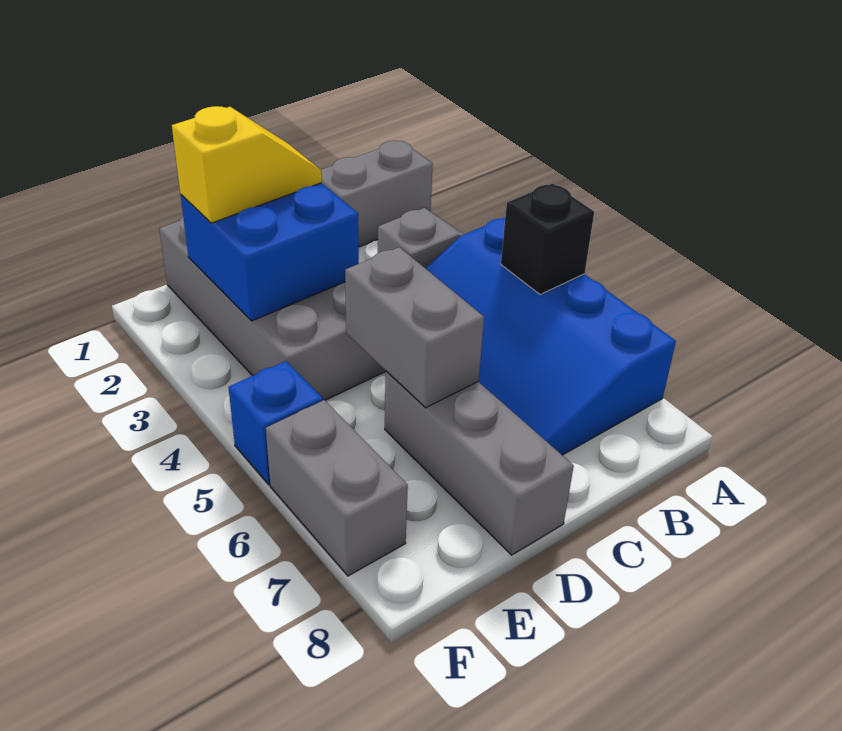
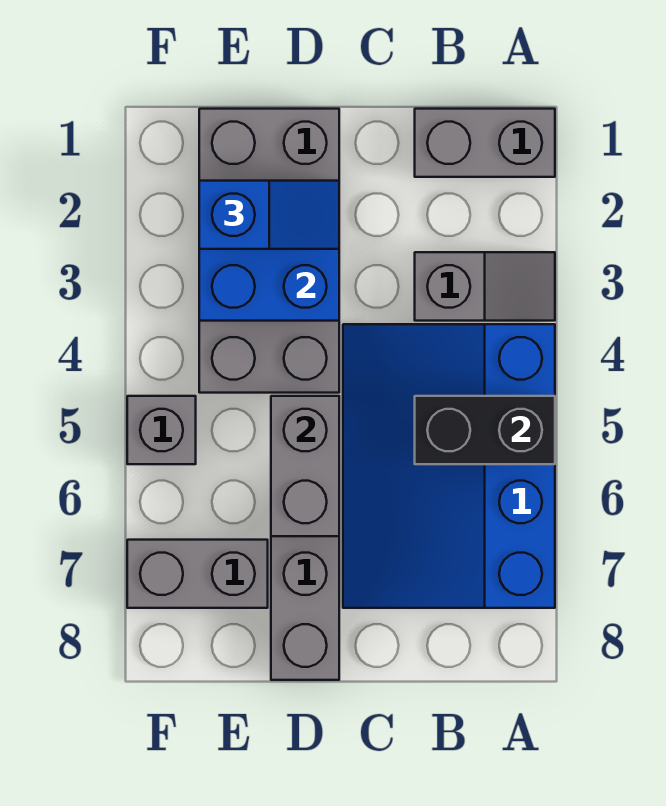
black 1x1 brick [501,184,594,295] -> black 1x2 brick [415,396,555,464]
yellow 1x2 slope [172,106,322,223] -> blue 1x2 slope [199,181,339,249]
blue 1x1 brick [229,361,323,485] -> grey 1x1 brick [127,396,196,464]
grey 1x2 brick [266,400,408,576] -> grey 1x2 brick turned to [127,540,268,608]

